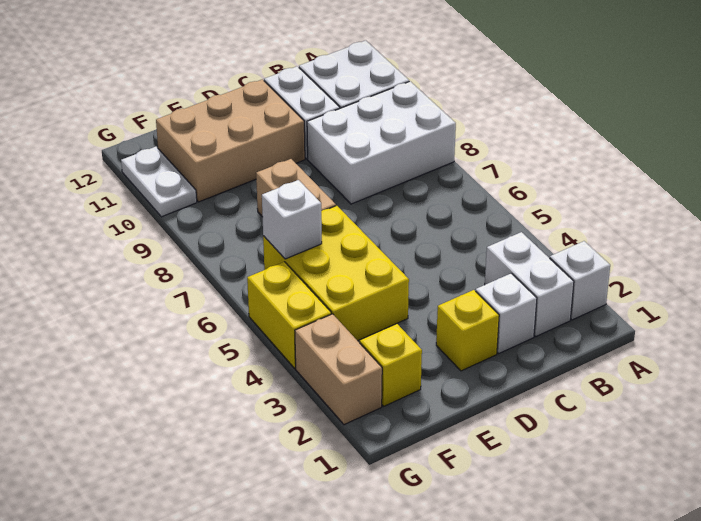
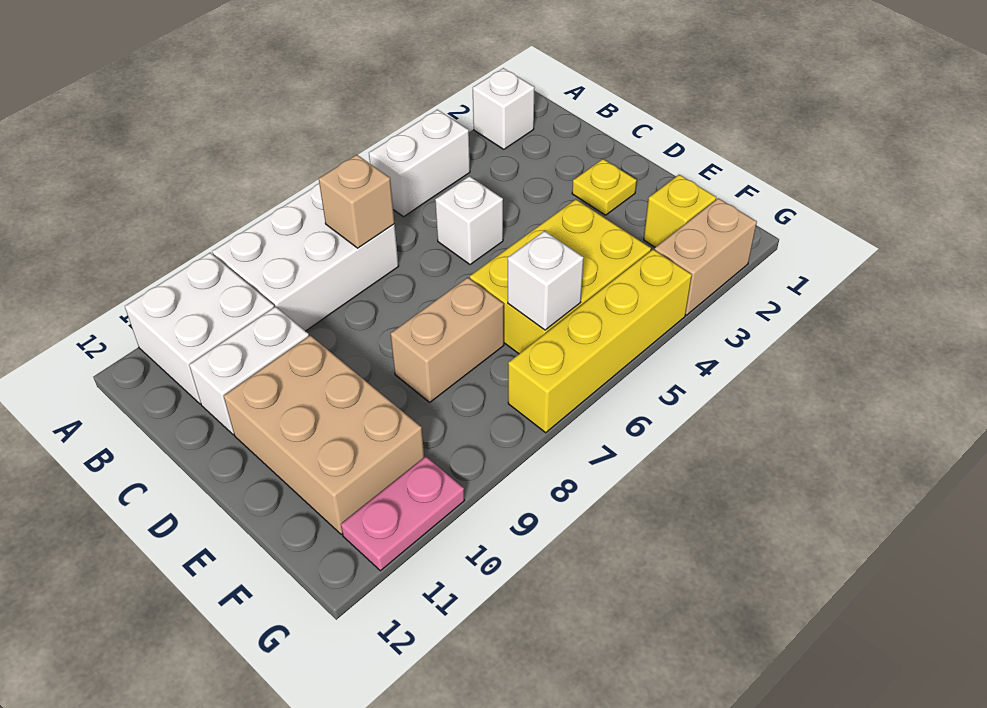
white 2x3 brick [307,81,456,204] -> white 2x3 brick turned to [212,184,399,331]
white 1x2 brick [485,232,574,336] -> white 1x2 brick moved to [369,110,470,217]
none -> tan 1x1 brick [319,155,394,248]
white 1x1 brick [476,273,537,353] -> white 1x1 brick moved to [435,176,503,265]
yellow 1x1 brick [436,290,499,371] -> yellow 1x1 plate [572,159,637,215]
yellow 1x2 brick [247,262,331,368] -> yellow 1x4 brick [508,249,692,433]
white 1x2 plate [121,147,197,217] -> pink 1x2 plate [341,457,465,571]

